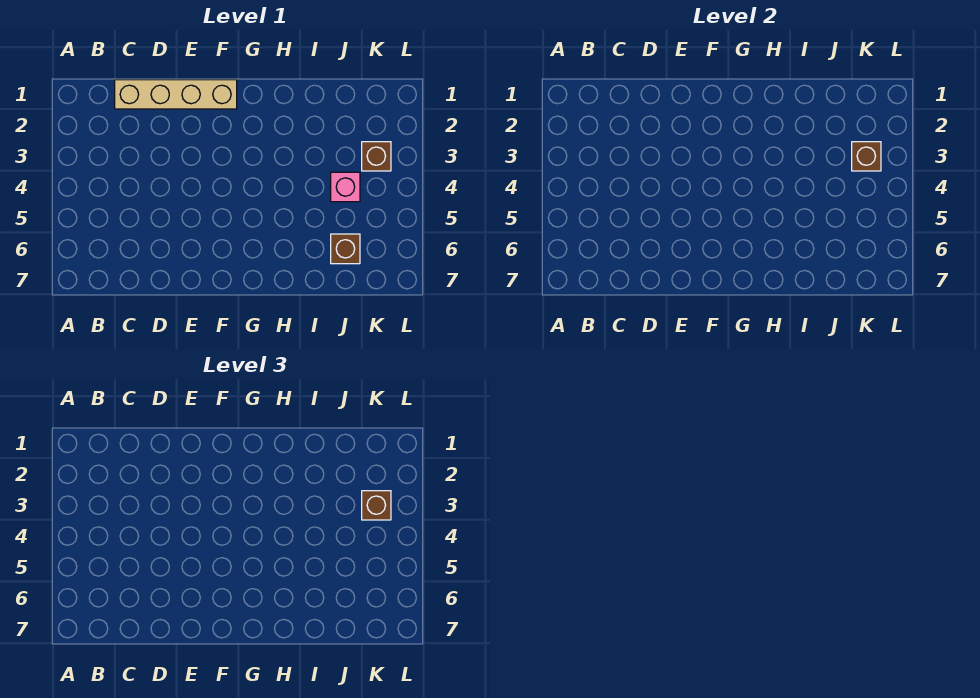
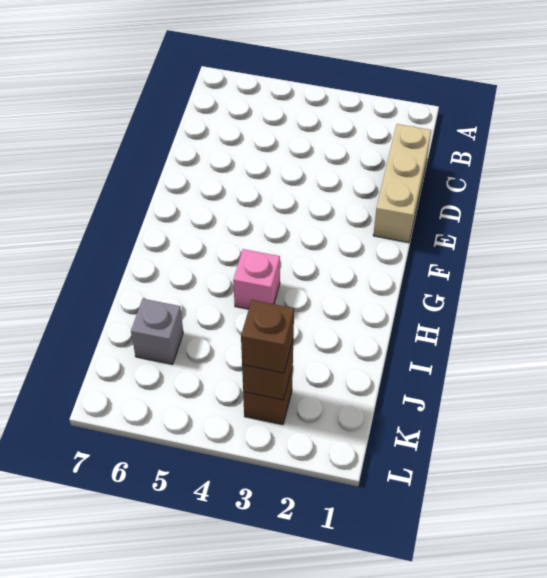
tan 1x4 brick [115,80,237,109] -> tan 1x3 brick [373,124,431,243]
pink 1x1 brick [331,172,360,202] -> pink 1x1 brick moved to [233,249,280,309]
brown 1x1 brick [331,234,360,264] -> grey 1x1 brick [131,299,183,365]

